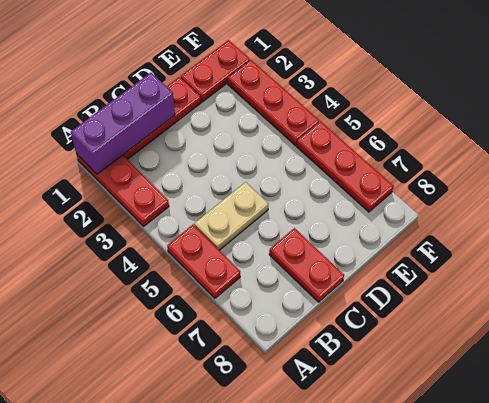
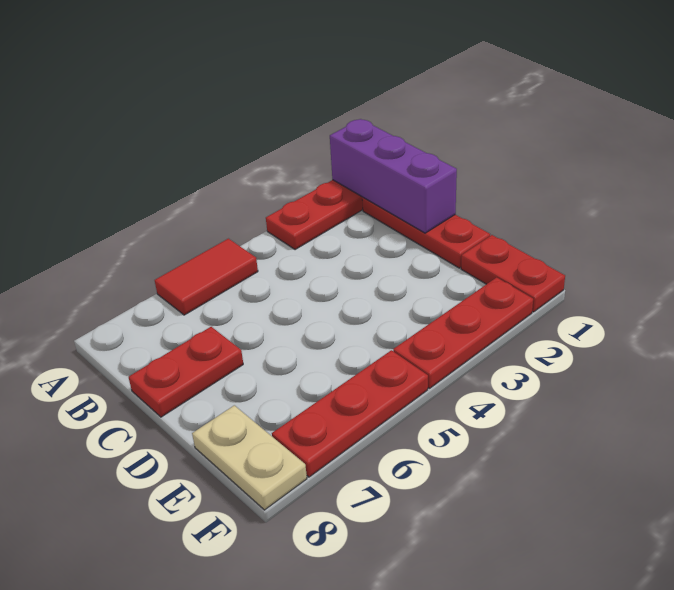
red 1x2 plate [167,225,240,298] -> red 1x2 tile [155,239,258,315]
tan 1x2 plate [194,182,268,250] -> tan 1x2 plate moved to [192,405,307,510]

